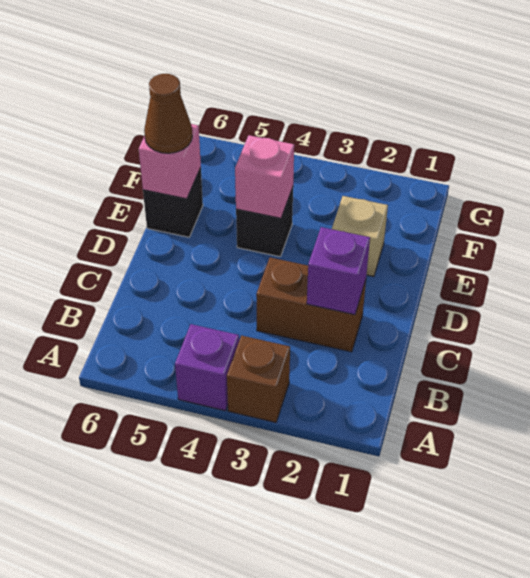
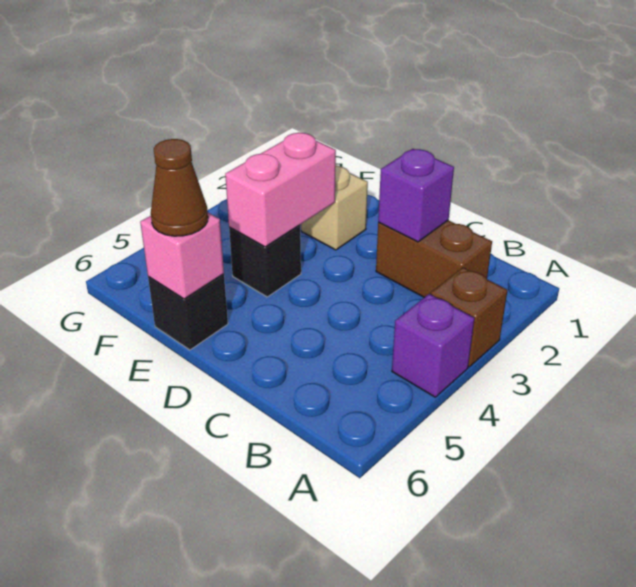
brown 1x2 brick [256,258,366,352] -> brown 1x2 brick turned to [376,220,492,298]
pink 1x1 brick [235,135,294,218] -> pink 1x2 brick [225,133,336,247]

